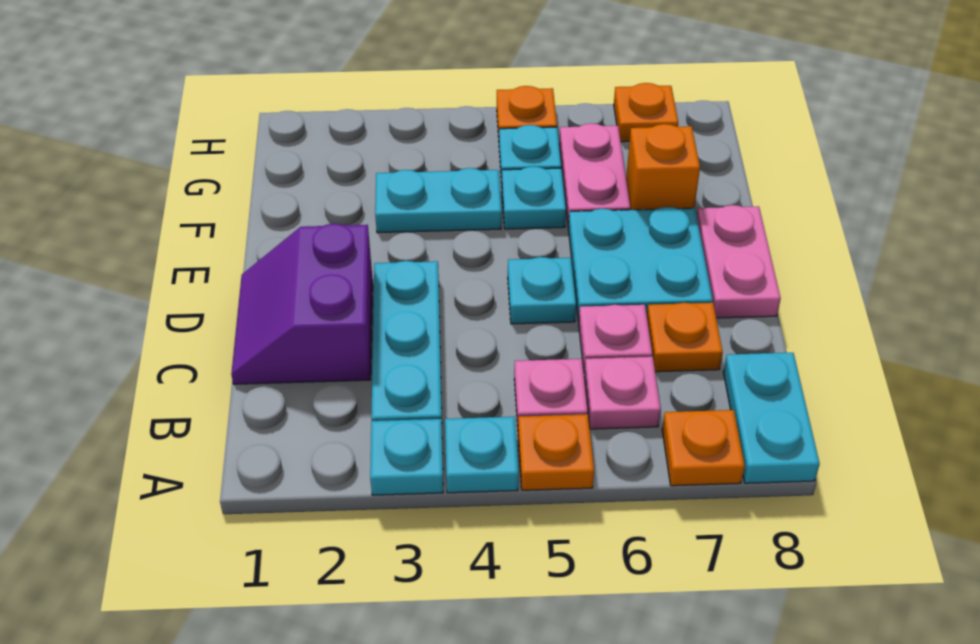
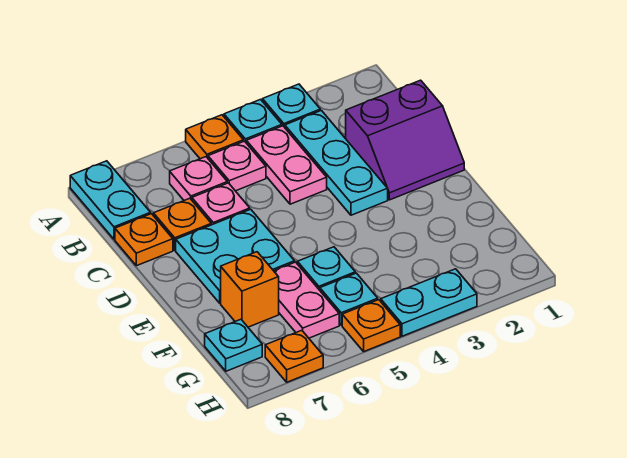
orange 1x1 plate [662,410,745,486] -> orange 1x1 plate moved to [115,214,173,266]
purple 2x2 slope [231,224,373,384] -> purple 2x2 slope turned to [346,80,464,200]
cyan 1x1 plate [508,257,576,324] -> cyan 1x1 plate moved to [205,319,262,371]
pink 1x2 plate [697,205,781,318] -> pink 1x2 plate moved to [246,126,327,204]
cyan 1x2 plate [375,168,502,233] -> cyan 1x2 plate moved to [381,269,477,336]

